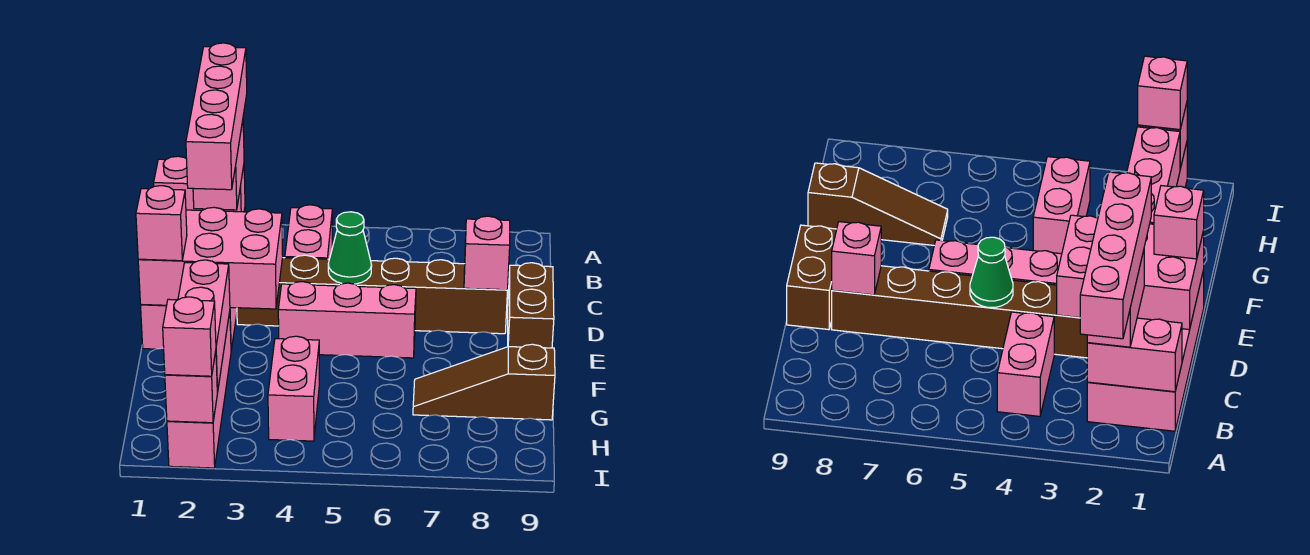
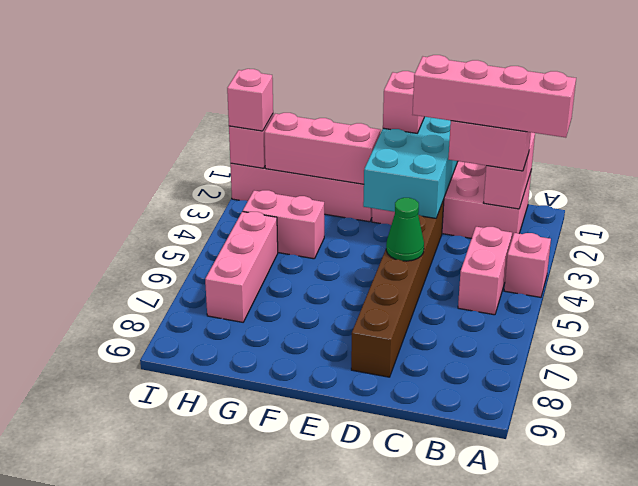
pink 1x2 brick [285,205,332,259] -> pink 1x2 brick turned to [458,227,512,315]
pink 2x3 brick [138,207,283,309] -> cyan 2x3 brick [363,117,458,218]
pink 1x1 brick [464,216,510,290] -> pink 1x1 brick moved to [504,233,551,297]
brown 1x2 brick [508,263,554,348] -> none
pink 1x3 brick [278,282,416,358] -> pink 1x3 brick moved to [205,212,278,322]
brown 1x3 slope [413,344,555,420] -> none

